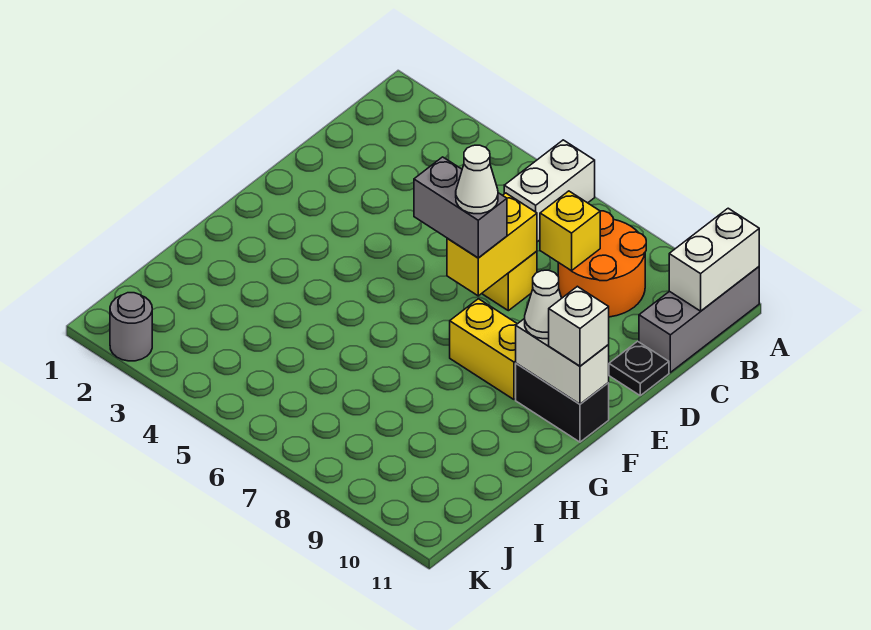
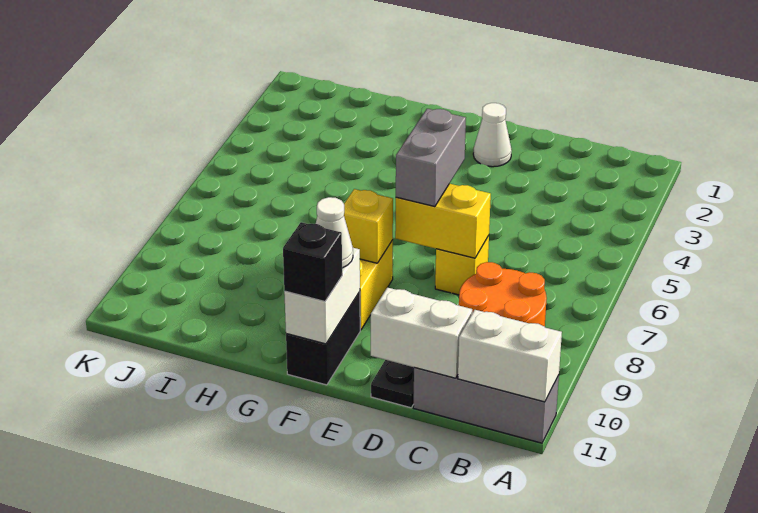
white 1x2 brick [504,140,595,242] -> white 1x2 brick moved to [371,287,472,378]
yellow 1x1 brick [540,191,600,271] -> yellow 1x1 brick moved to [344,189,393,263]
white 1x1 cone [456,145,498,214] -> white 1x1 cone moved to [473,103,512,167]
white 1x1 brick [549,286,609,366] -> black 1x1 brick [283,222,342,301]
grey 1x1 round brick [110,293,152,361] -> none

